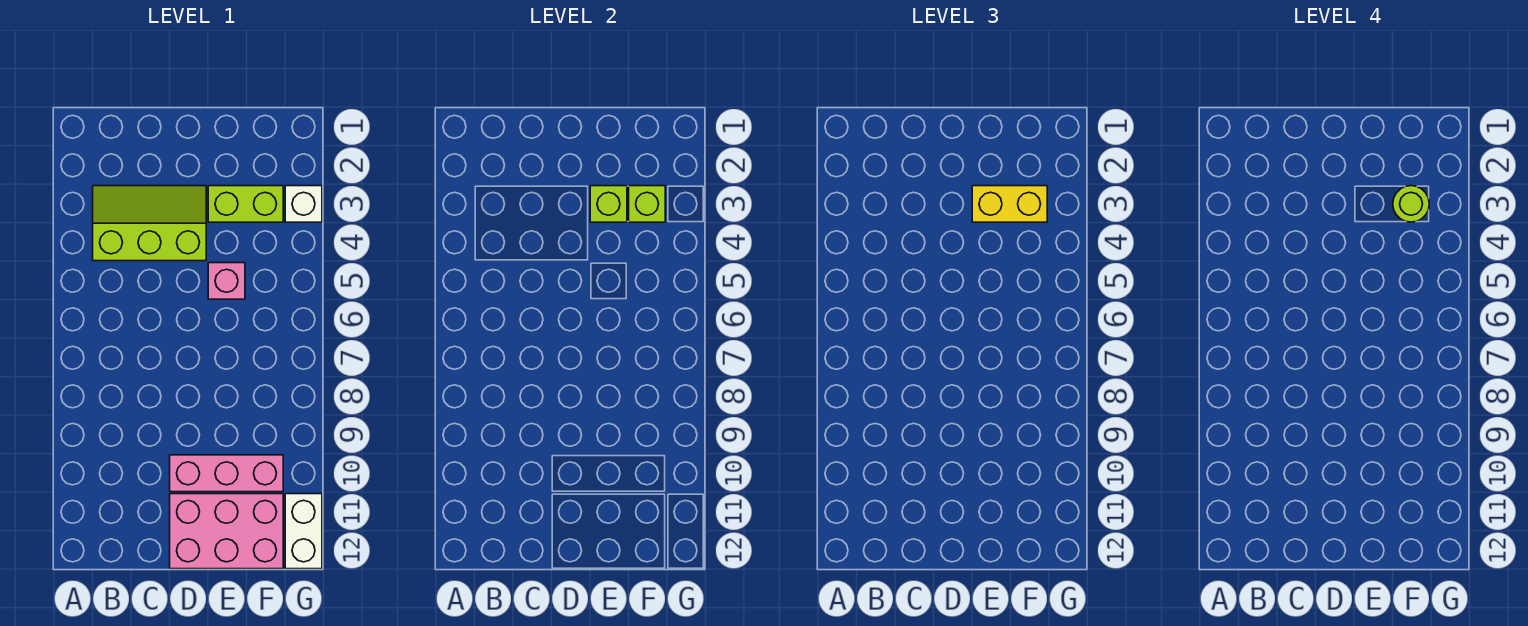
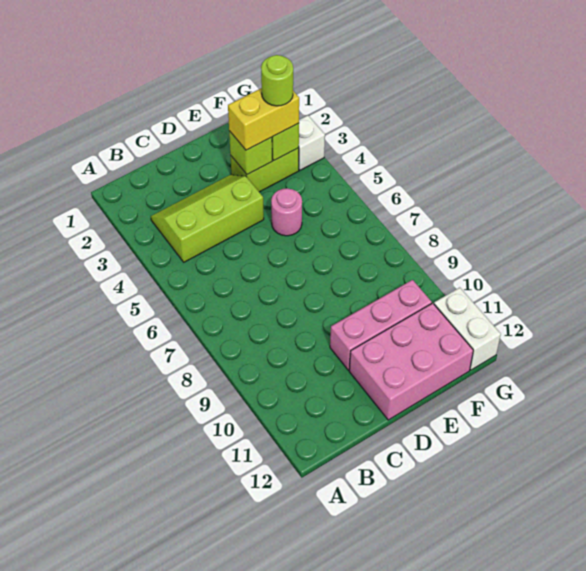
pink 1x1 brick [208,263,245,299] -> pink 1x1 round brick [271,188,302,236]

